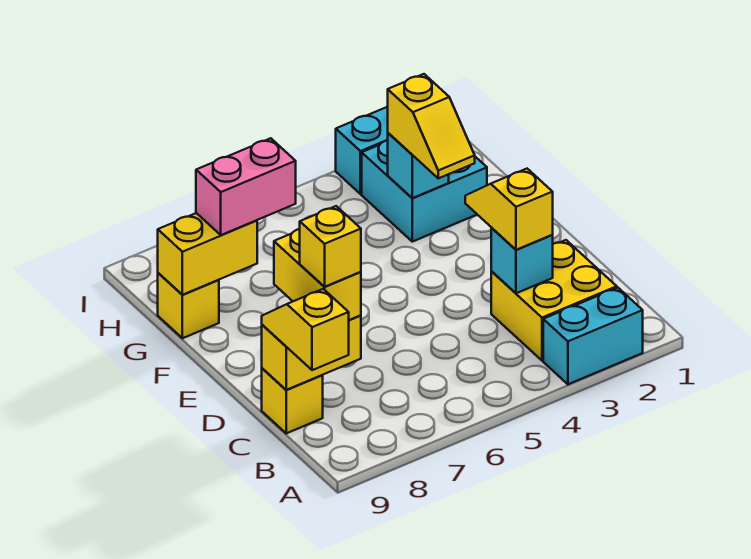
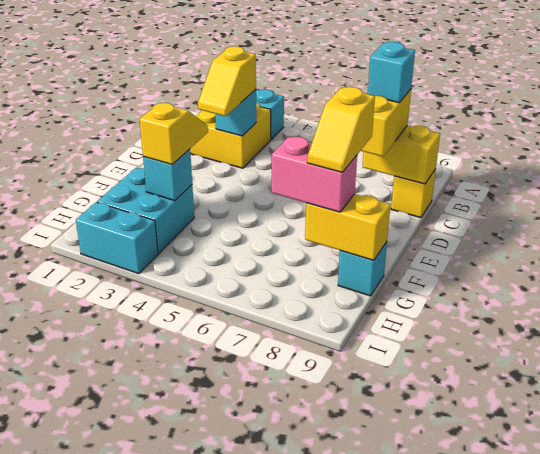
yellow 1x2 slope [262,289,349,370] -> yellow 1x2 slope moved to [307,87,375,172]
yellow 1x1 brick [300,206,361,287] -> cyan 1x1 brick [368,42,415,103]
yellow 1x1 brick [158,273,219,338] -> cyan 1x1 brick [338,242,387,296]

